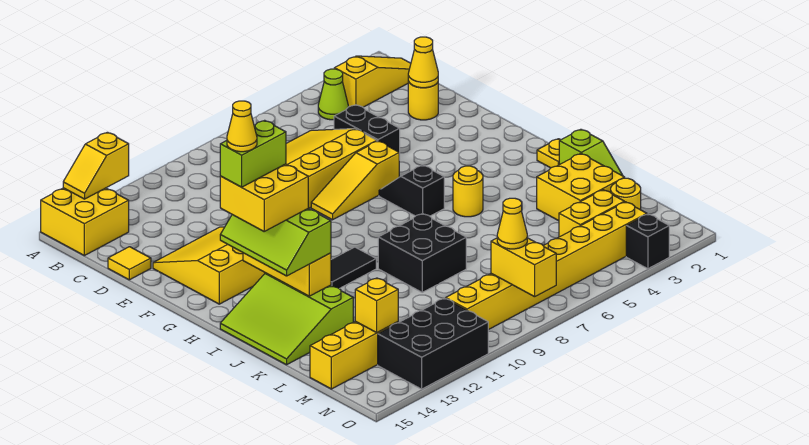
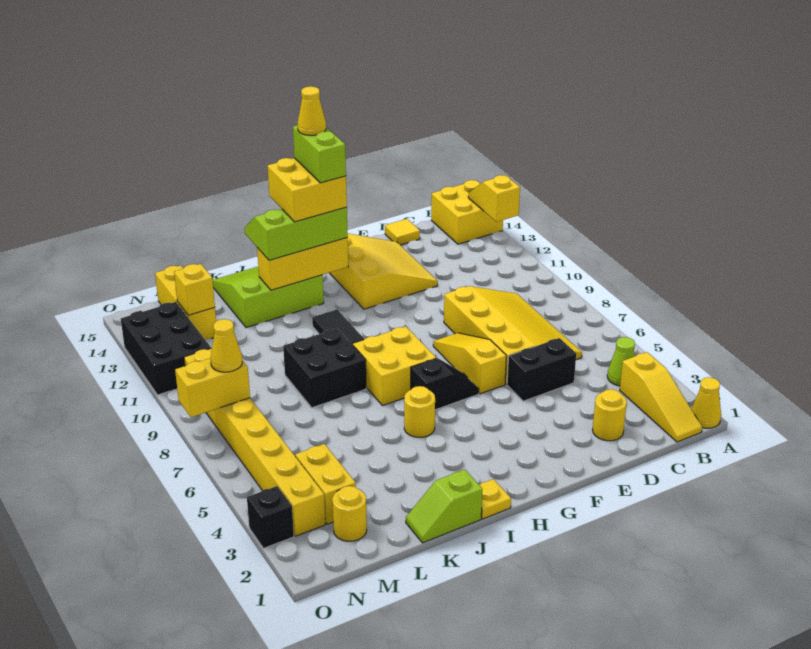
yellow 1x1 cone [408,37,438,88] -> yellow 1x1 cone moved to [691,377,721,428]
yellow 2x2 brick [537,154,625,221] -> yellow 2x2 brick moved to [353,326,436,406]

